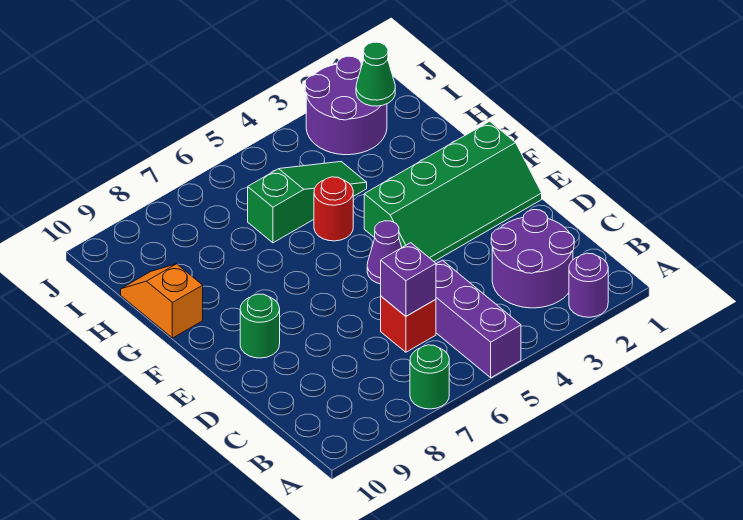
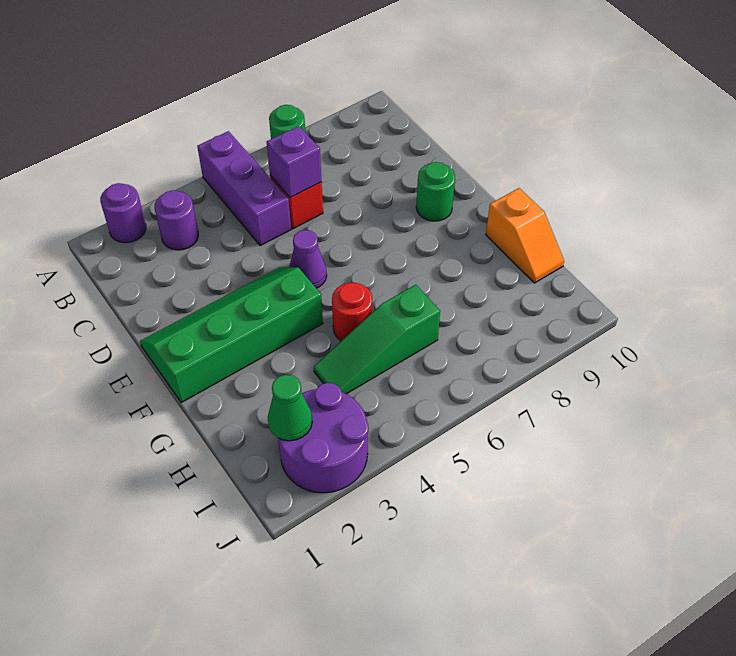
purple 2x2 round brick [491,210,574,308] -> purple 1x1 round brick [155,190,198,250]

